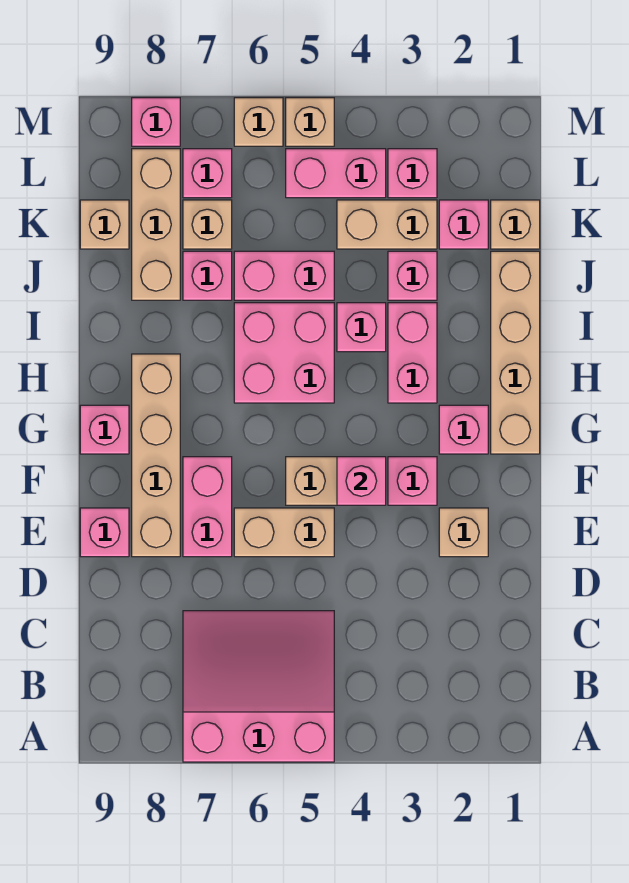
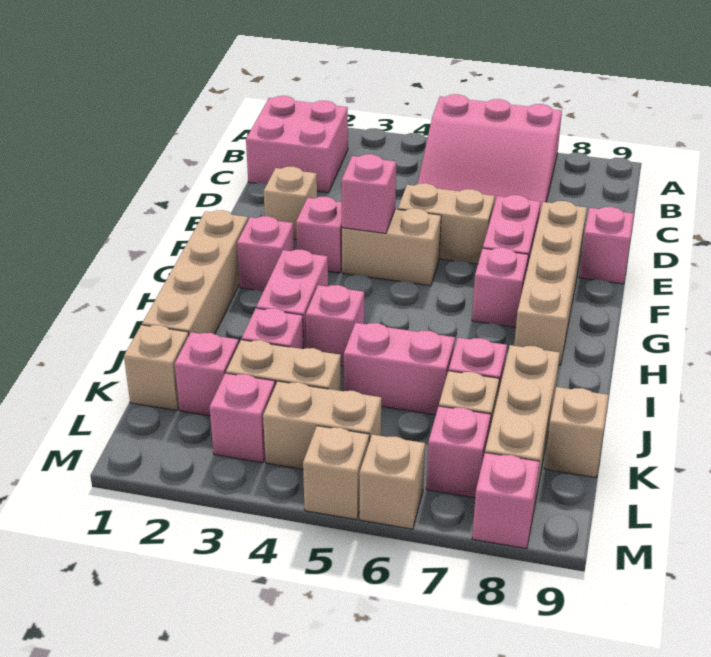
pink 1x1 brick [80,405,129,454] -> pink 1x1 brick moved to [472,248,528,327]
pink 2x2 brick [234,303,334,403] -> pink 2x2 brick moved to [246,96,348,193]
pink 1x2 brick [286,149,386,198] -> tan 1x2 brick [263,381,381,469]

